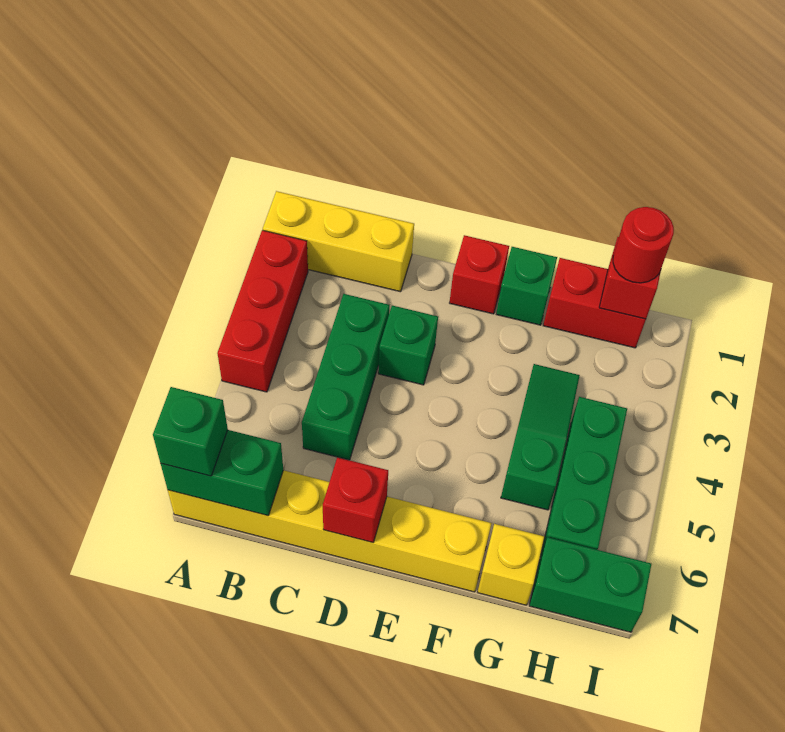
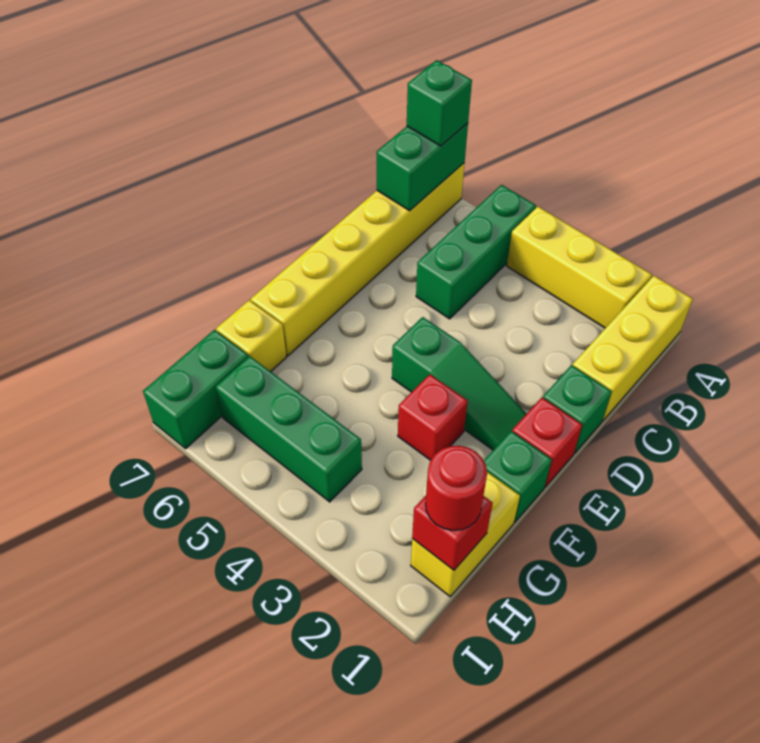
red 1x3 brick [217,230,308,392] -> yellow 1x3 brick [507,207,652,328]
green 1x3 brick [302,294,389,460] -> green 1x3 brick turned to [416,185,536,319]
green 1x1 brick [378,305,438,385] -> green 1x1 brick moved to [543,365,612,454]
red 1x1 brick [323,457,388,543] -> red 1x1 brick moved to [398,374,468,460]
red 1x2 brick [543,258,646,348] -> yellow 1x2 brick [411,472,520,597]
green 1x3 slope [501,364,580,510] -> green 1x3 slope moved to [392,317,526,450]

